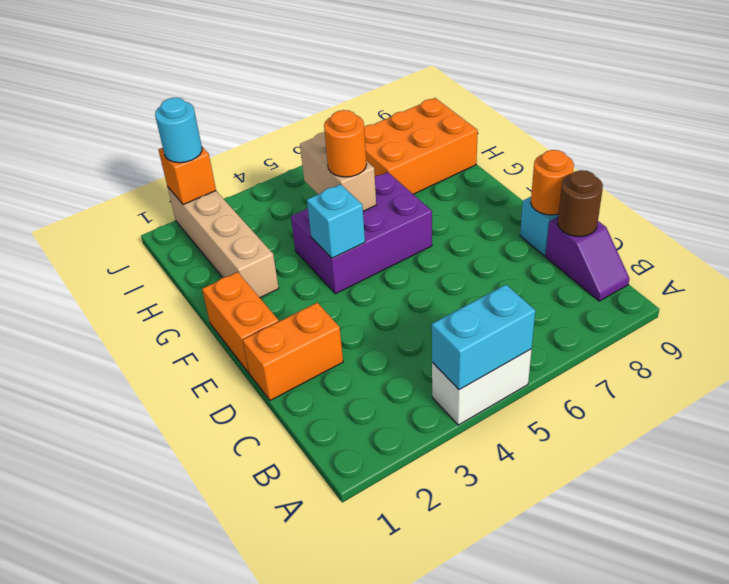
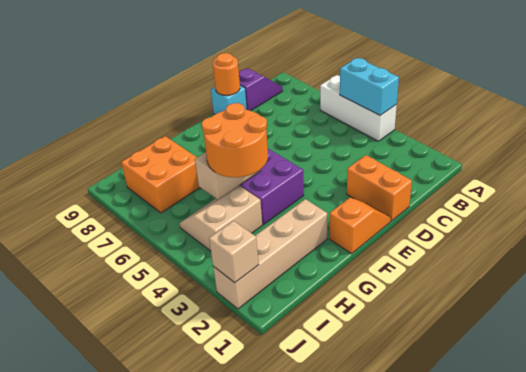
white 1x2 brick [432,349,532,425] -> white 1x3 brick [320,75,397,141]
brown 1x1 round brick [558,170,603,237] -> none
orange 1x2 brick [202,272,279,373] -> orange 1x2 slope [329,198,391,254]
cyan 1x1 brick [307,184,365,258] -> none
orange 1x1 round brick [324,110,367,177] -> orange 2x2 round brick [202,103,268,177]
none -> tan 2x2 slope [179,186,262,251]
orange 2x3 brick [364,98,478,194] -> orange 2x2 brick [121,136,200,213]
orange 1x1 brick [159,147,216,205] -> tan 1x1 brick [209,221,259,283]
cyan 1x1 round brick [155,98,202,163] -> none

